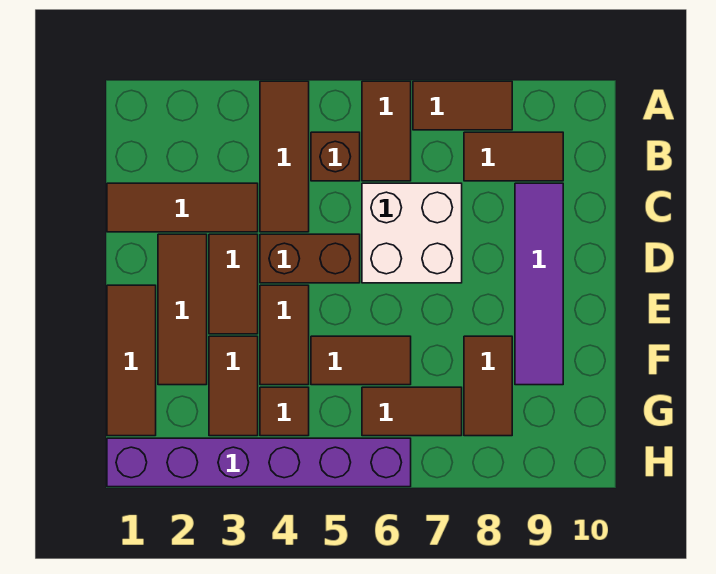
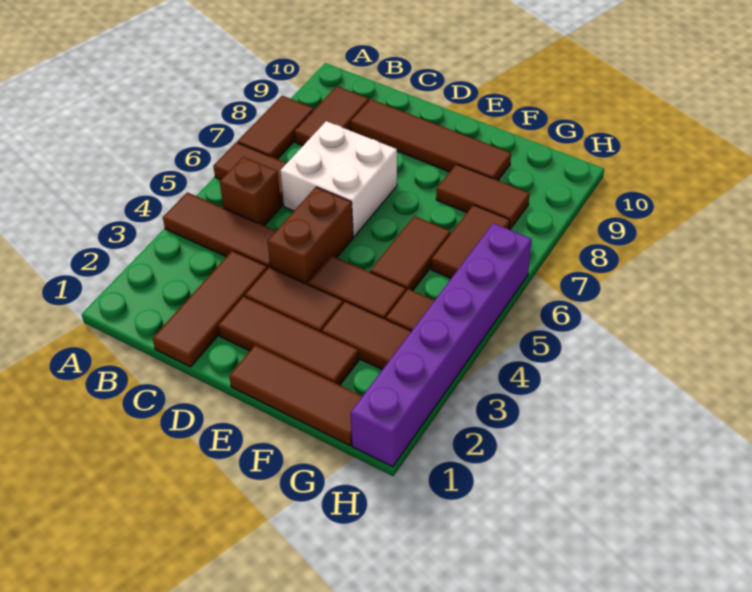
purple 1x4 tile [515,183,563,385] -> brown 1x4 tile [350,99,511,180]

